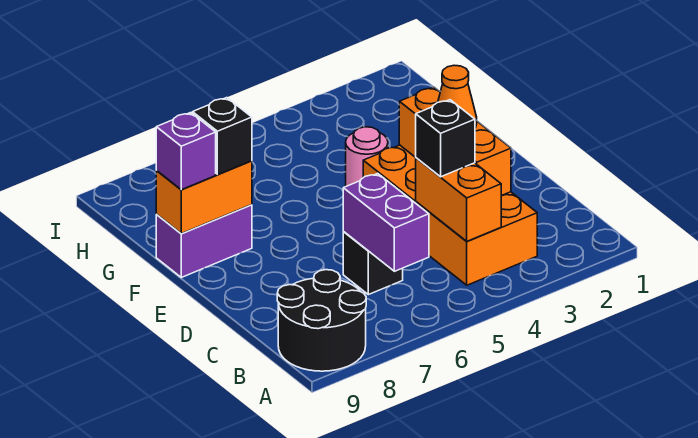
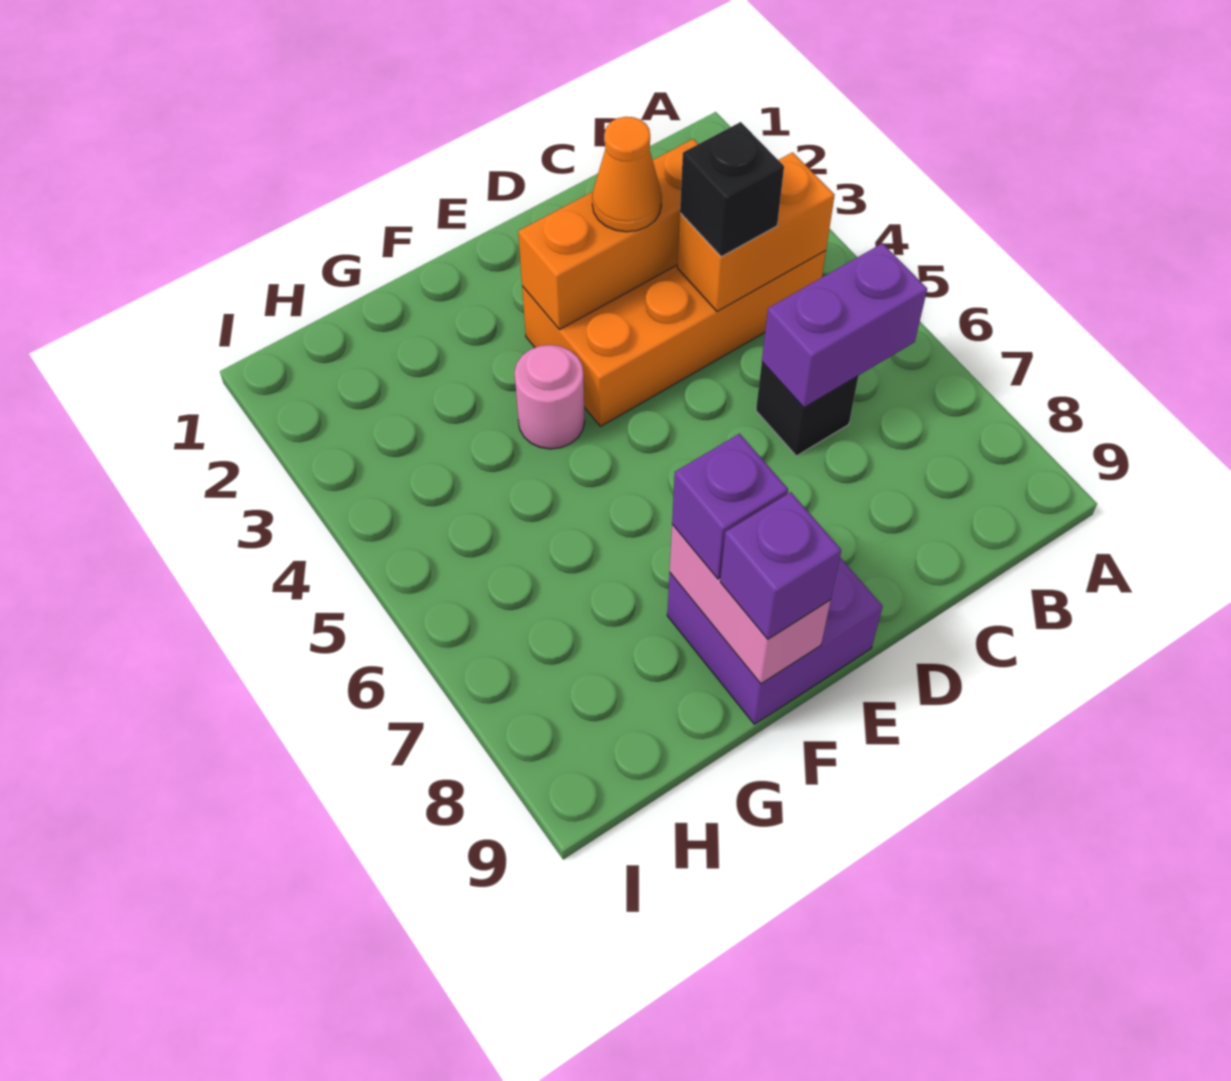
black 2x2 round brick [277,270,366,371] -> none
purple 1x2 brick [156,205,252,277] -> purple 2x2 brick [667,558,883,724]
orange 1x2 brick [156,161,252,234] -> pink 1x2 brick [670,525,831,684]
black 1x1 brick [193,98,252,175] -> purple 1x1 brick [672,434,788,579]

